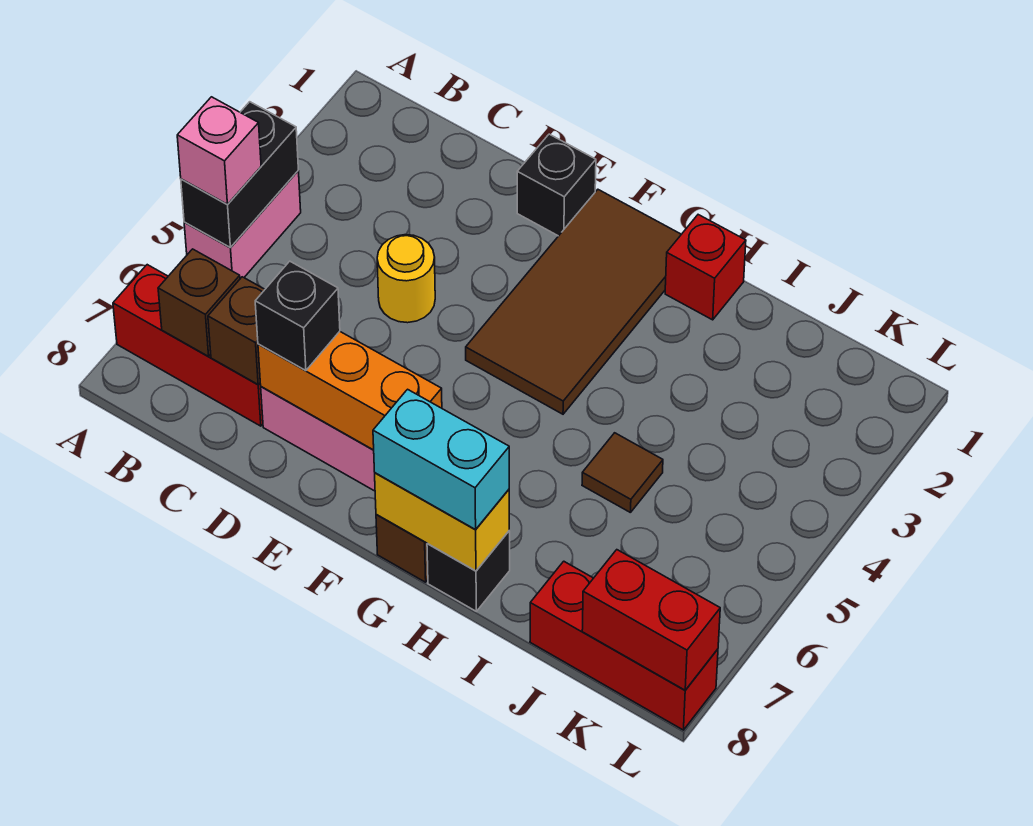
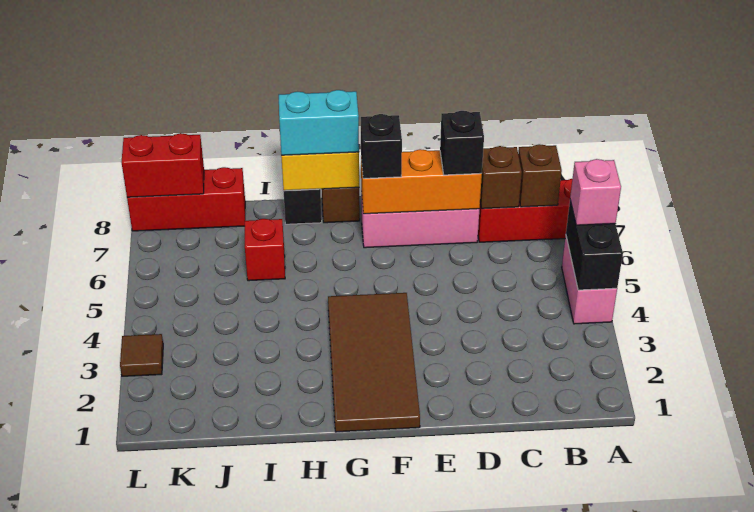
yellow 1x1 round brick [377,235,435,323] -> none
black 1x1 brick [517,134,596,236] -> black 1x1 brick moved to [361,114,402,178]
red 1x1 brick [665,215,746,320] -> red 1x1 brick moved to [245,219,285,281]
brown 1x1 tile [582,433,663,513] -> brown 1x1 tile moved to [120,334,163,376]

